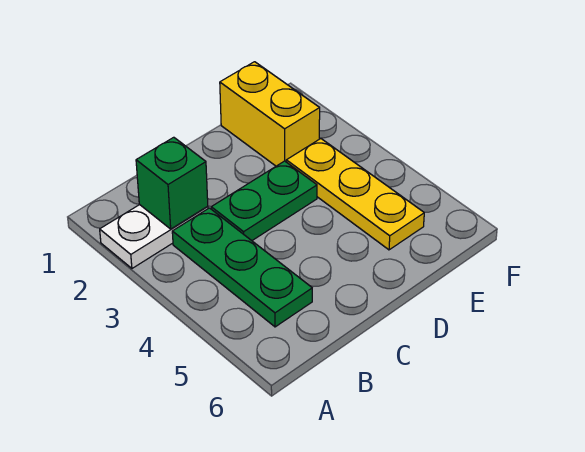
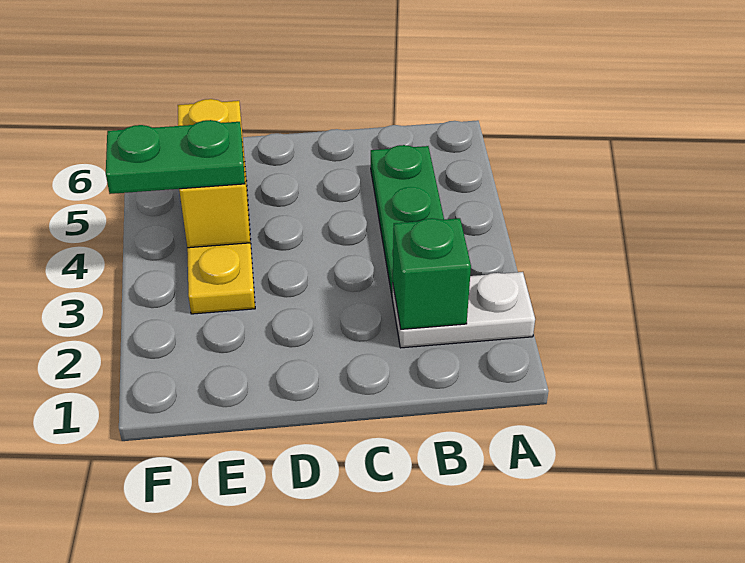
green 1x2 plate [211,161,317,241] -> green 1x2 plate moved to [106,120,245,194]
yellow 1x2 brick [220,62,320,166] -> yellow 1x2 brick moved to [178,99,250,248]

